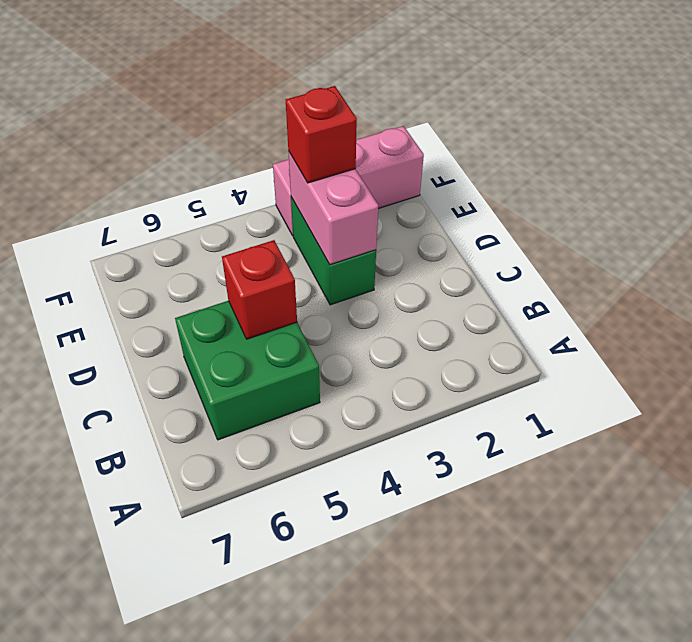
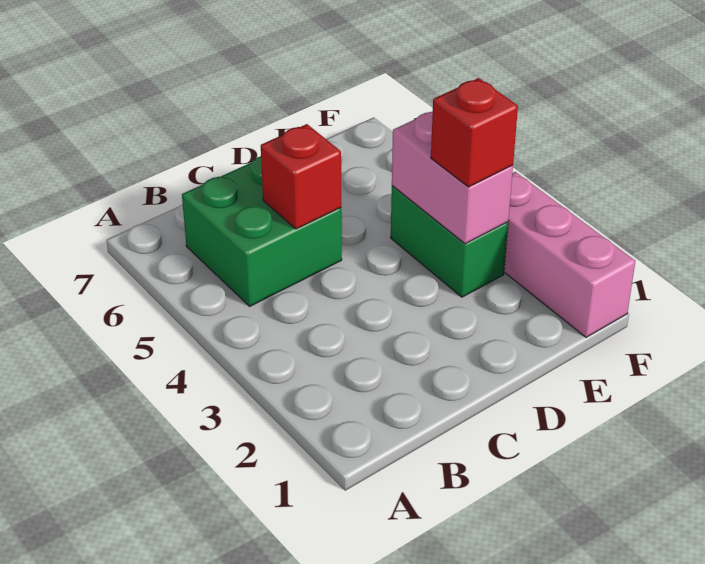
green 1x2 brick [291,197,376,305] -> green 1x2 brick turned to [391,186,508,297]
pink 1x2 brick [288,151,378,265] -> pink 1x2 brick turned to [392,111,513,244]

